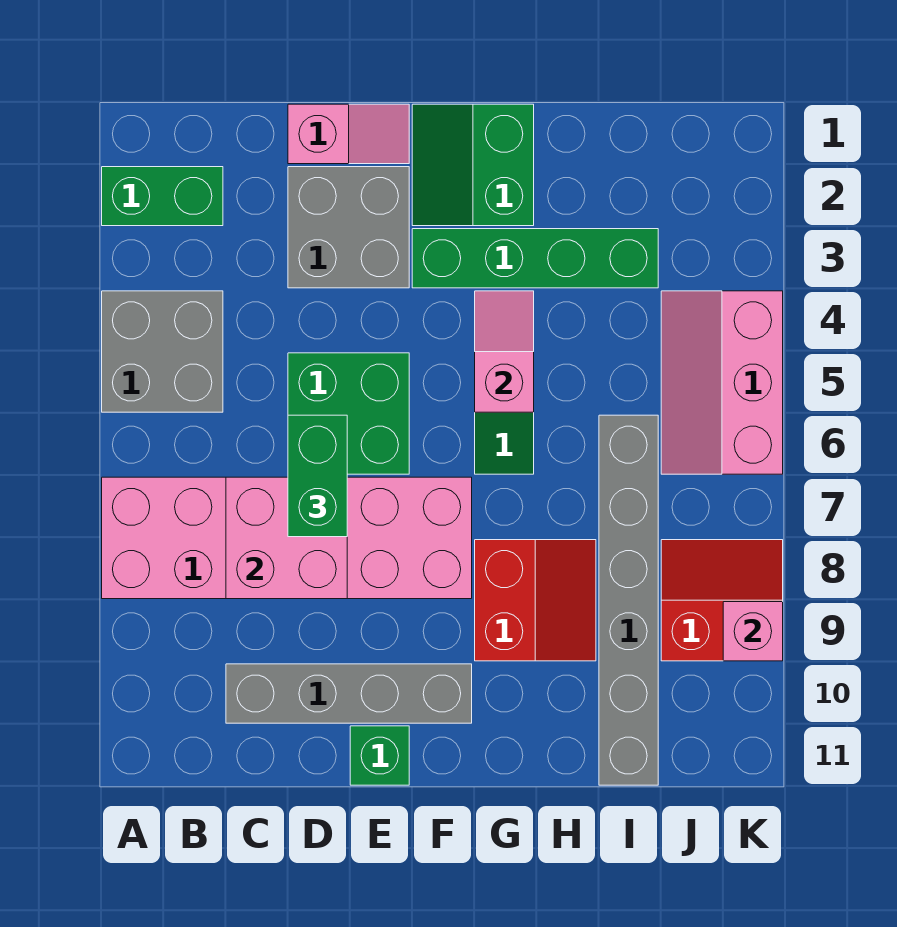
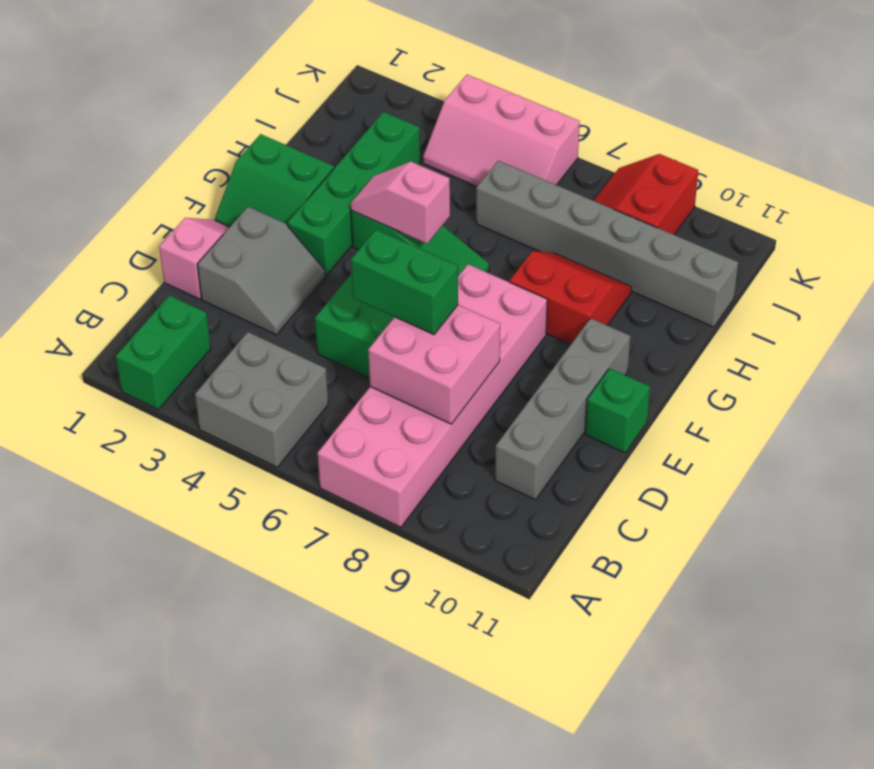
grey 2x2 brick [288,167,409,288] -> grey 2x2 slope [197,207,325,335]
pink 1x1 brick [723,602,783,661] -> none

